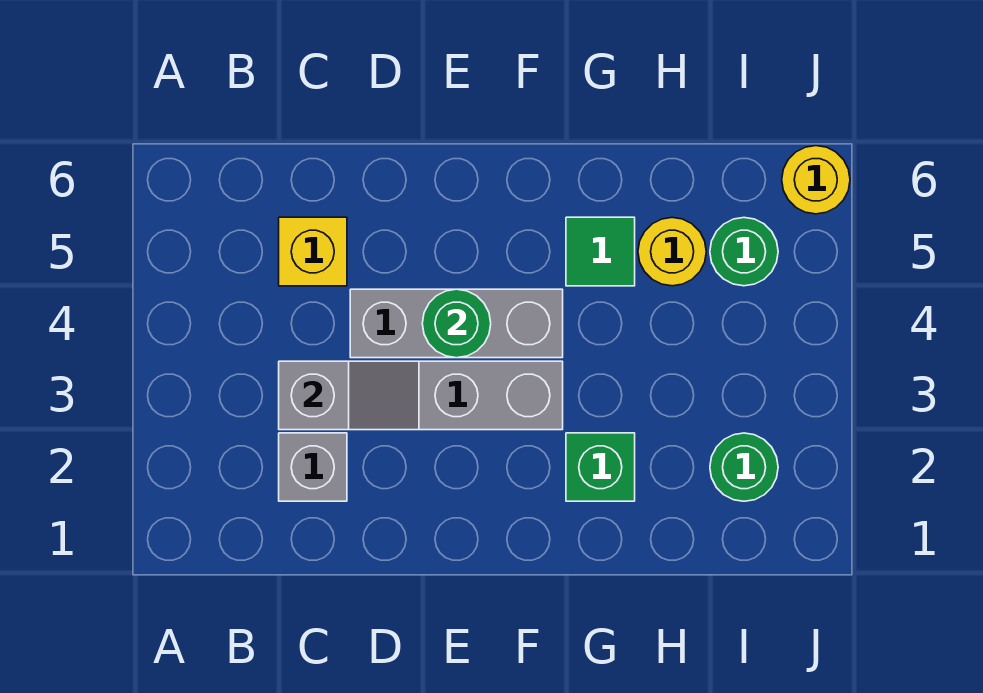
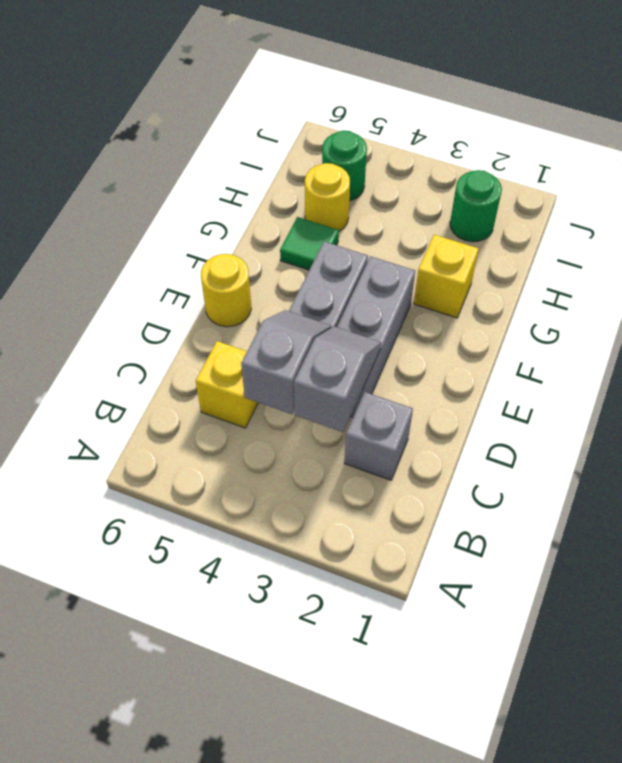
none -> grey 1x2 slope [241,310,332,414]
green 1x1 round brick [422,289,491,358] -> none
green 1x1 brick [566,433,635,501] -> yellow 1x1 brick [414,235,479,318]
yellow 1x1 round brick [782,146,850,214] -> yellow 1x1 round brick moved to [201,254,251,327]

